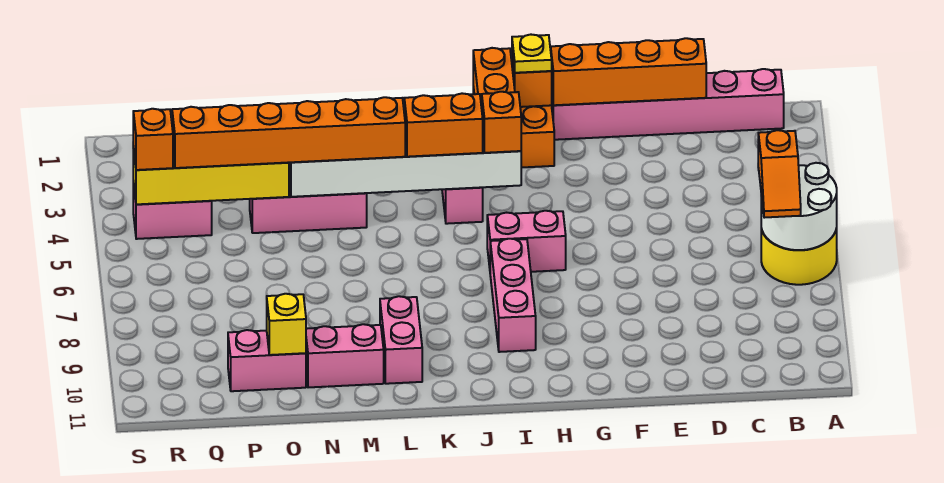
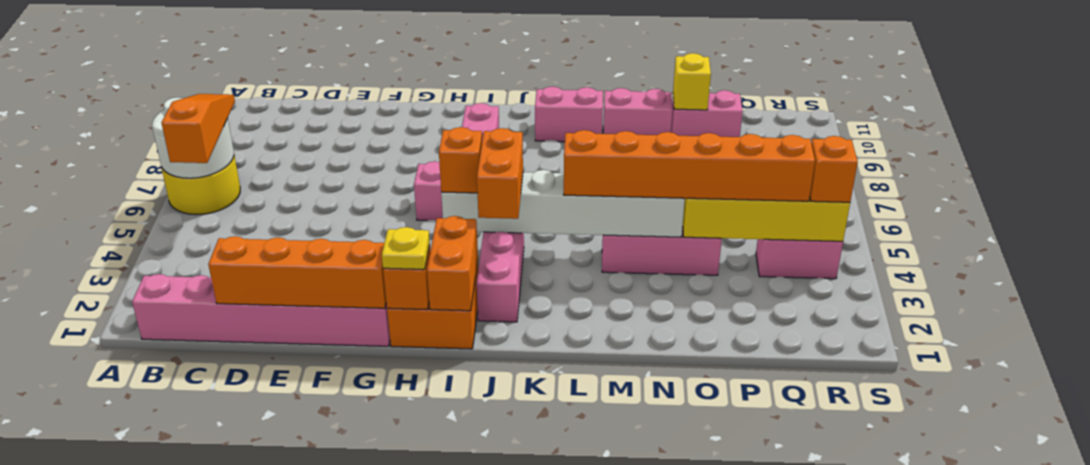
orange 1x2 slope [758,130,801,218] -> orange 1x3 slope [162,94,235,163]
orange 1x2 brick [404,93,483,157] -> orange 1x2 brick turned to [477,128,523,219]
pink 1x2 brick [380,296,422,384] -> pink 1x2 brick turned to [535,87,603,142]

